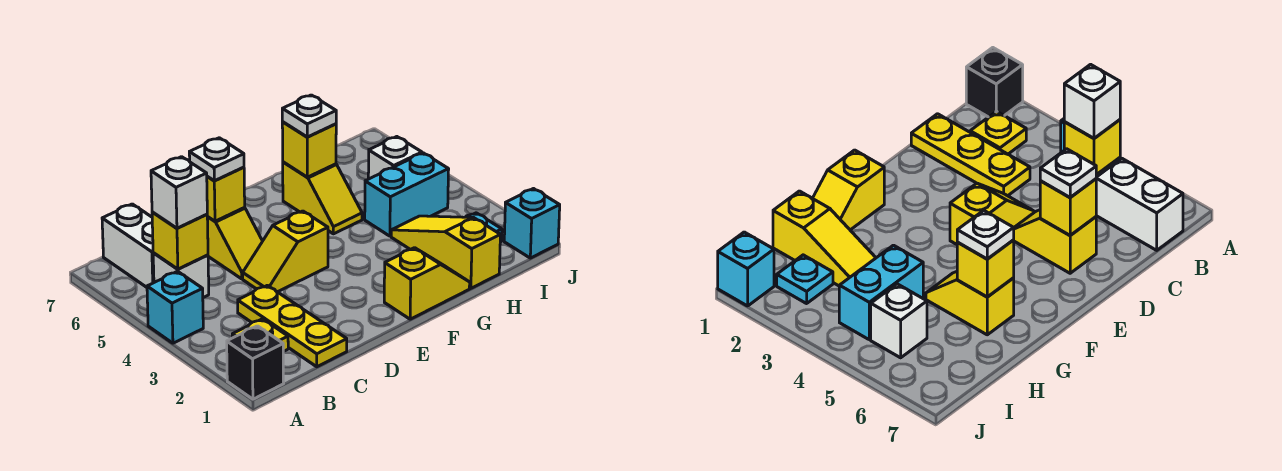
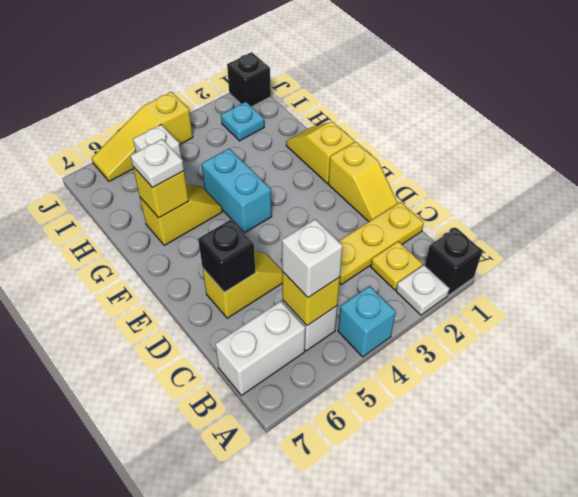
yellow 1x2 slope [243,211,328,292] -> yellow 1x2 slope moved to [328,142,398,222]
yellow 1x1 brick [207,167,245,221] -> black 1x1 brick [198,220,255,292]
white 1x1 plate [189,138,244,181] -> white 1x1 plate moved to [396,265,449,315]
yellow 1x3 slope [391,216,500,288] -> yellow 1x3 slope moved to [92,92,193,181]
cyan 1x2 brick [365,153,449,236] -> cyan 1x2 brick moved to [201,149,272,233]
cyan 1x1 brick [504,189,560,258] -> black 1x1 brick [227,52,271,107]

